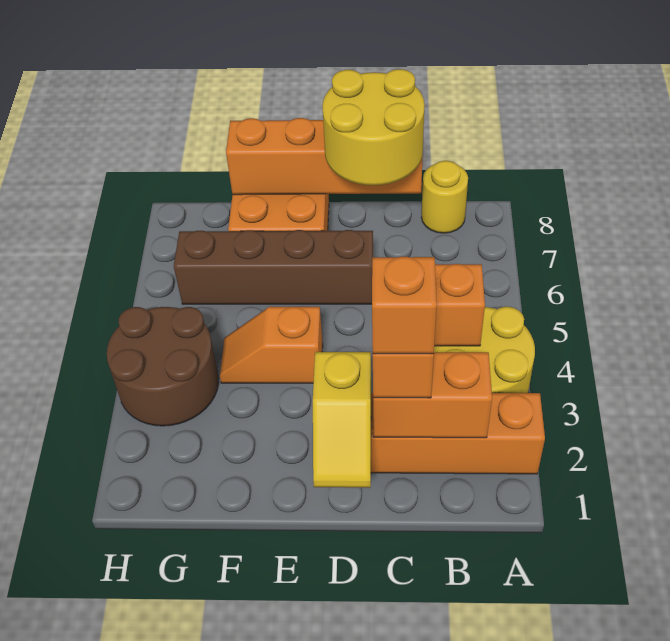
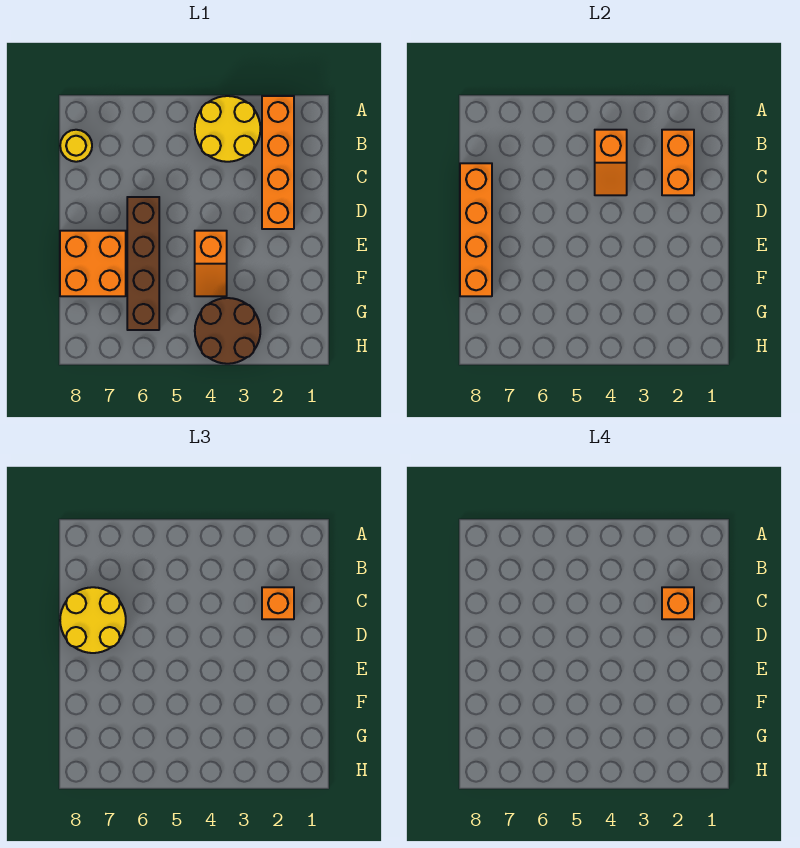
yellow 1x2 slope [313,352,371,488] -> none

